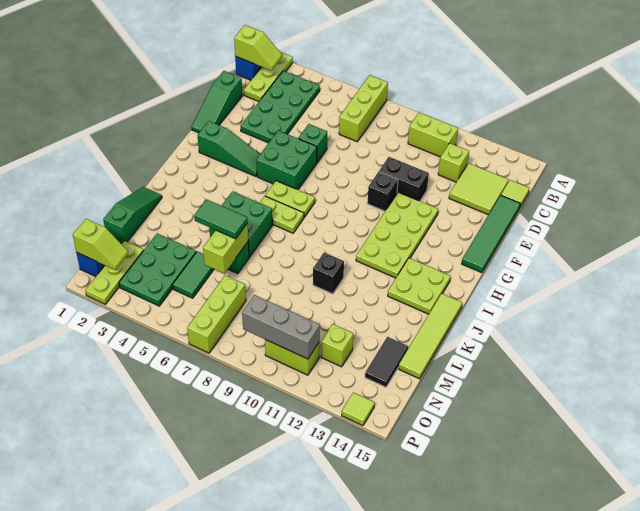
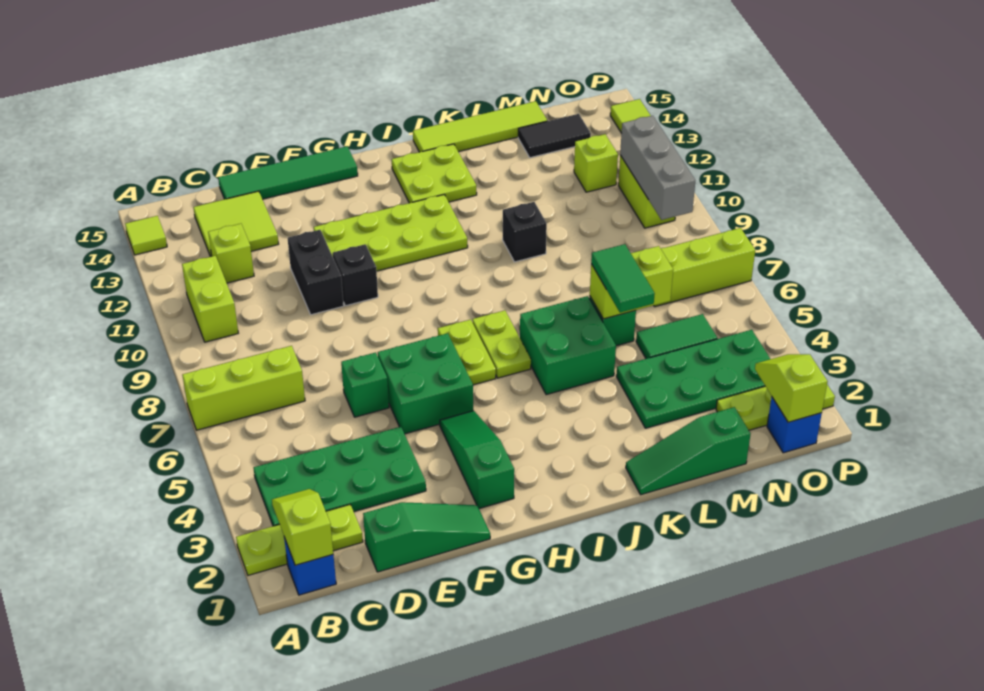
lime 1x1 tile [501,180,529,207] -> lime 1x1 tile moved to [125,216,167,255]
green 2x3 plate [119,233,196,306] -> green 2x4 plate [616,330,770,428]

